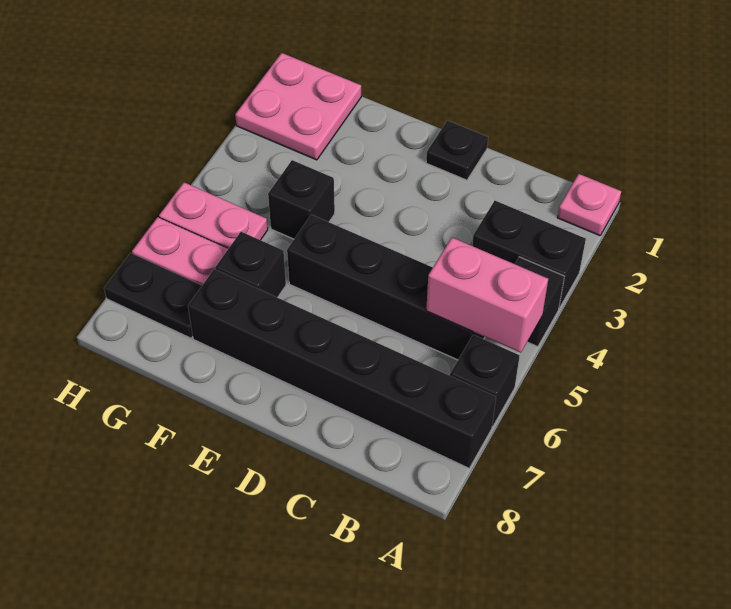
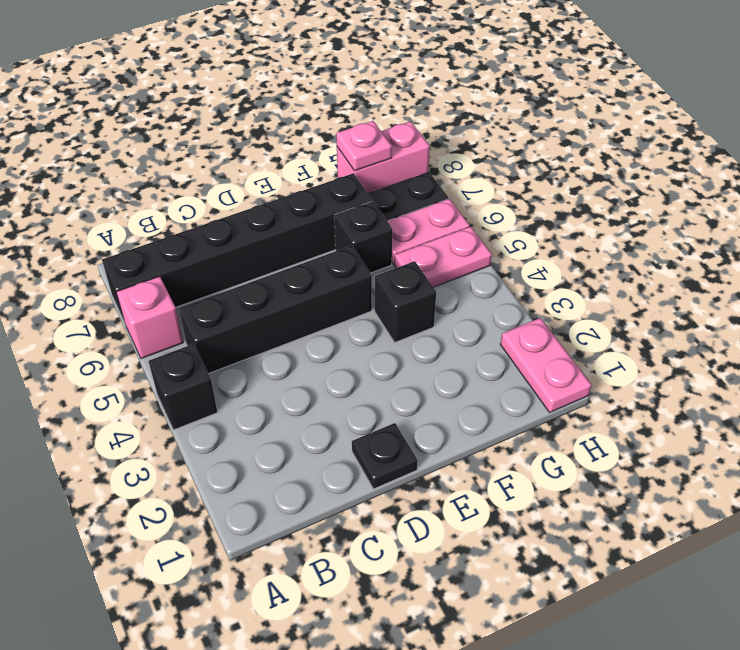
pink 1x1 plate [557,174,621,236] -> pink 1x1 plate moved to [336,121,392,171]
black 1x2 brick [472,201,586,308] -> none
pink 1x2 brick [426,238,548,353] -> pink 1x2 brick moved to [337,121,430,193]
black 1x1 brick [450,335,520,427] -> pink 1x1 brick [117,276,183,359]
pink 2x2 plate [235,53,361,160] -> pink 1x2 plate [500,318,592,412]

